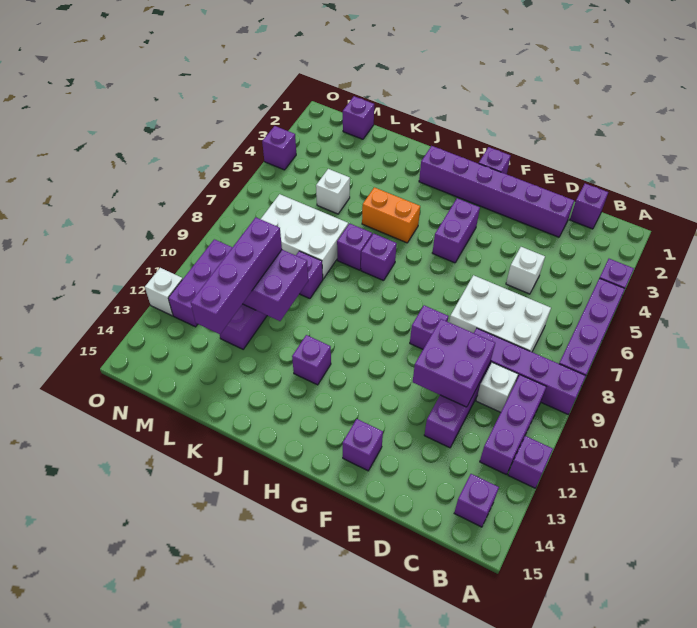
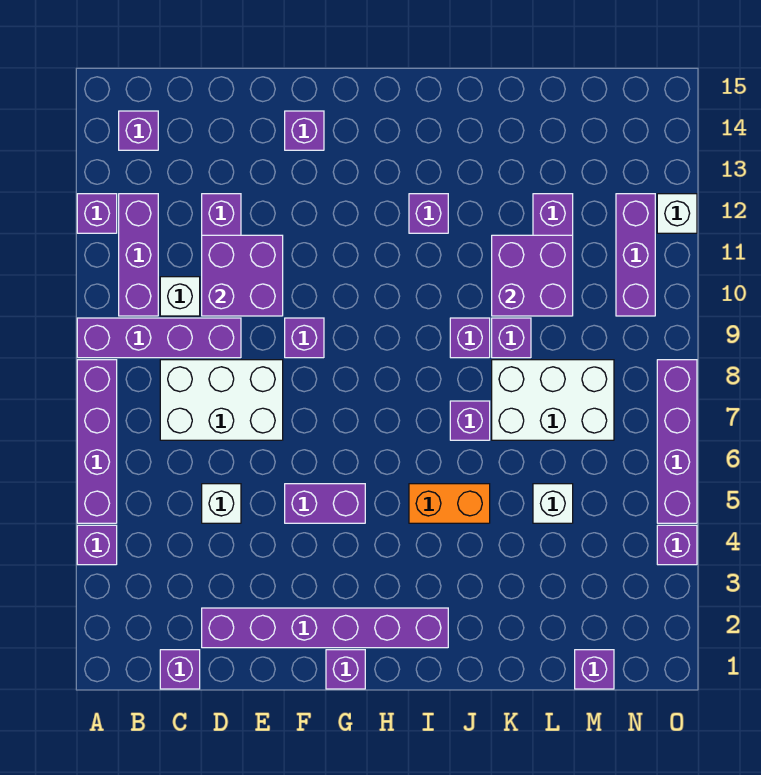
purple 1x2 brick [432,198,480,263] -> purple 1x2 brick turned to [285,484,365,523]
purple 1x1 brick [361,234,397,281] -> purple 1x1 brick moved to [450,318,490,358]
purple 1x4 brick [191,217,282,334] -> purple 1x4 brick moved to [657,360,697,523]

